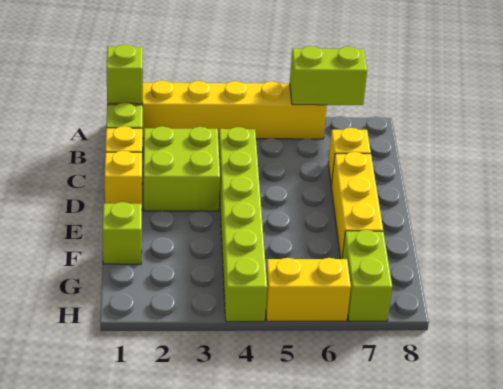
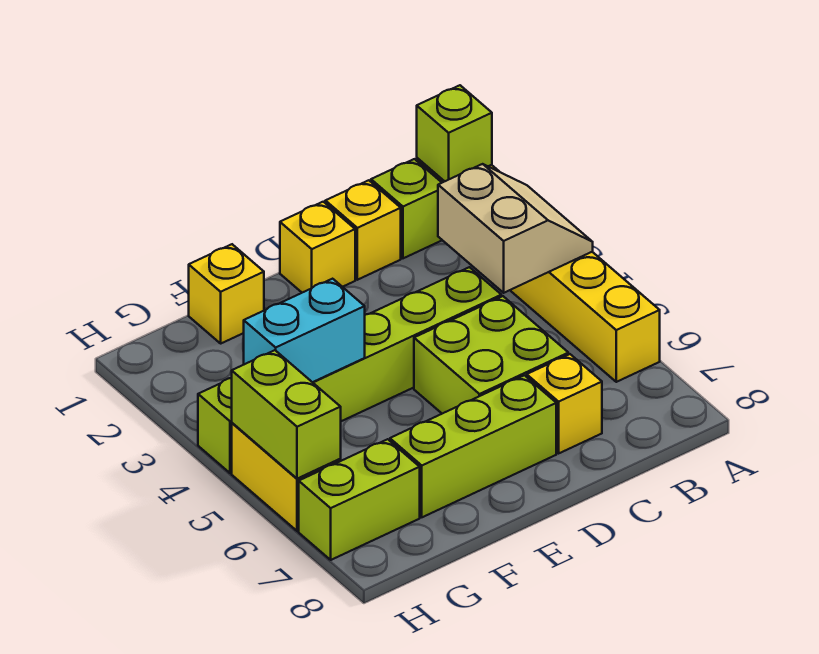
none -> tan 2x2 slope [438,164,593,293]
lime 1x2 brick [290,46,367,105] -> lime 1x2 brick moved to [232,350,341,479]
lime 2x2 brick [144,126,220,211] -> lime 2x2 brick moved to [414,296,568,414]
yellow 1x3 brick [331,152,383,259] -> lime 1x3 brick [390,375,556,517]
lime 1x1 brick [102,202,142,264] -> yellow 1x1 brick [189,244,264,343]
none -> cyan 1x2 brick [244,279,365,382]

